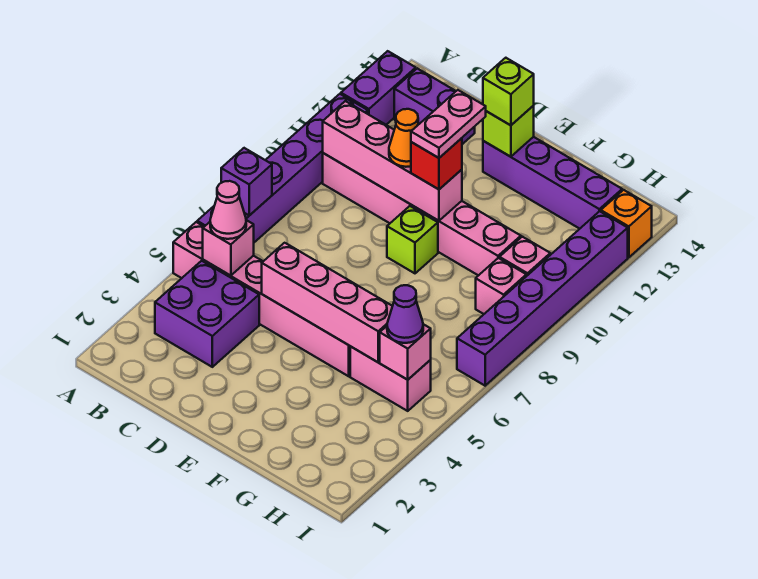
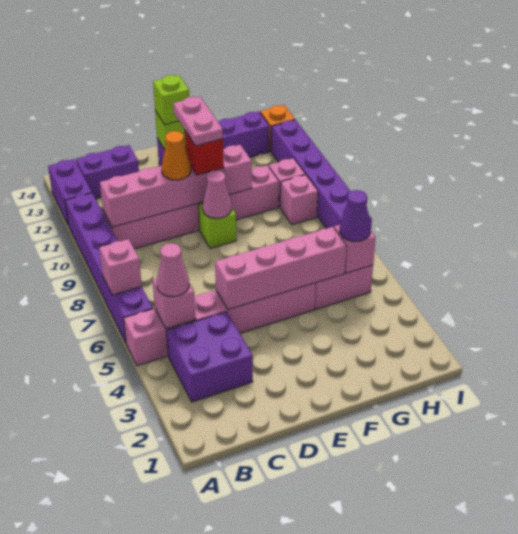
purple 1x1 brick [221,148,272,215] -> pink 1x1 brick [99,239,142,295]
none -> pink 1x1 cone [203,170,231,218]
none -> pink 1x1 brick [223,145,252,195]

